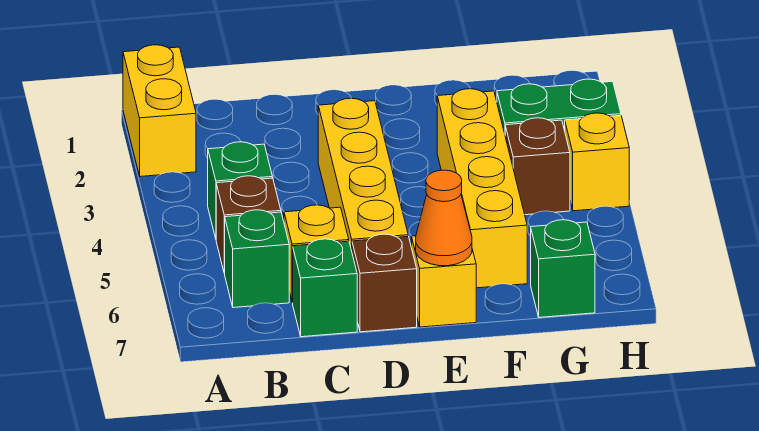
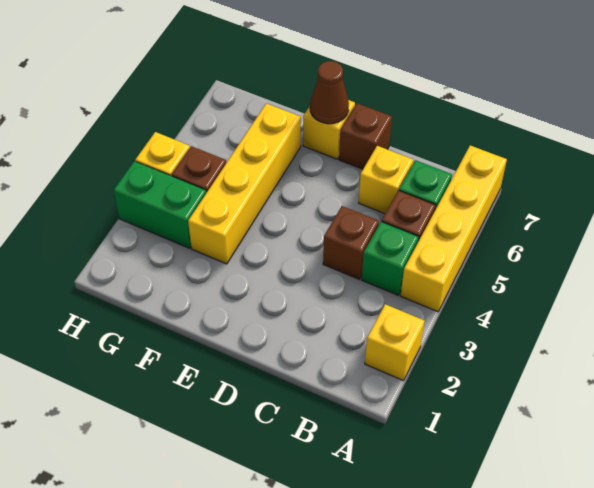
yellow 1x2 brick [123,45,196,177] -> yellow 1x1 brick [365,304,425,381]
none -> brown 1x1 brick [323,206,379,279]
green 1x1 brick [293,239,357,337] -> none
yellow 1x4 brick [318,98,408,250] -> yellow 1x4 brick moved to [401,145,507,312]
orange 1x1 cone [416,170,472,266] -> brown 1x1 cone [310,61,349,124]
green 1x1 brick [531,220,595,317] -> none

